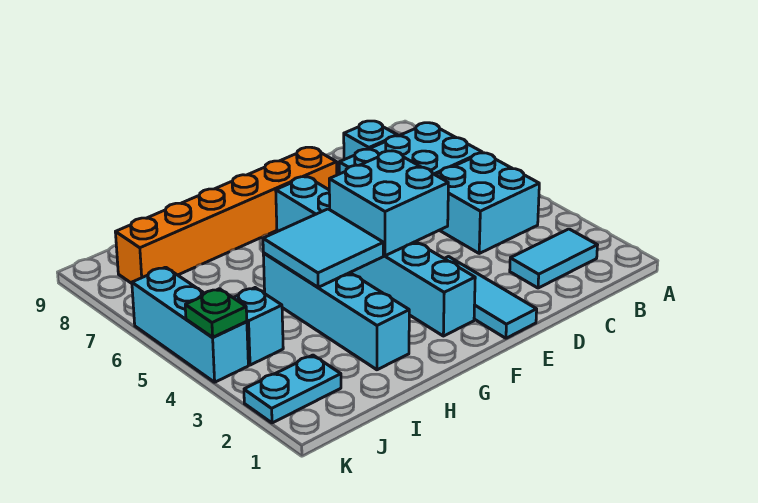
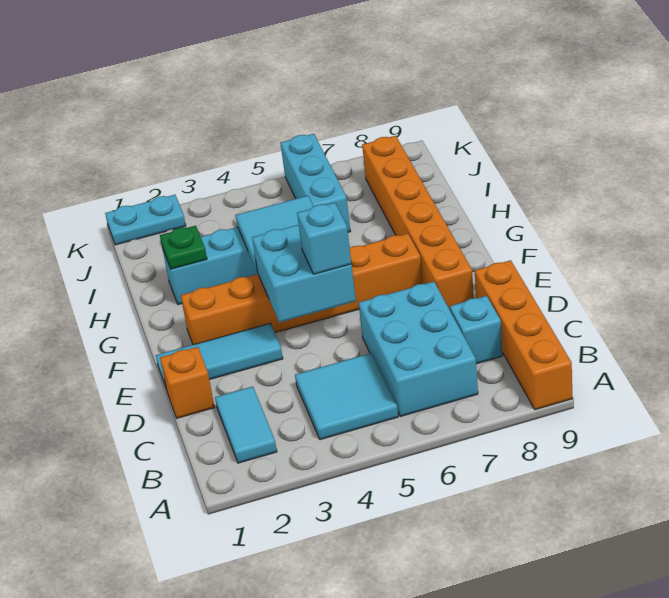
none -> orange 1x4 brick [475,260,573,410]
cyan 2x2 brick [436,153,539,253] -> cyan 2x2 tile [295,353,398,440]
none -> orange 1x1 brick [160,347,215,418]
cyan 1x6 brick [276,176,475,336] -> orange 1x6 brick [181,233,423,345]
cyan 1x2 plate [244,355,341,423] -> cyan 1x2 plate turned to [105,195,186,245]
cyan 1x1 brick [233,288,283,365] -> cyan 1x1 brick moved to [297,203,351,274]
cyan 1x3 brick [132,267,248,382] -> cyan 1x3 brick turned to [280,134,350,232]
green 1x1 plate [185,289,247,337] -> green 1x1 plate moved to [160,226,207,269]

